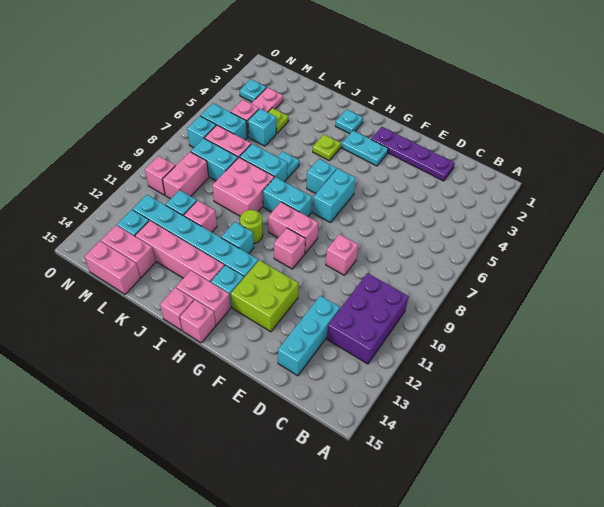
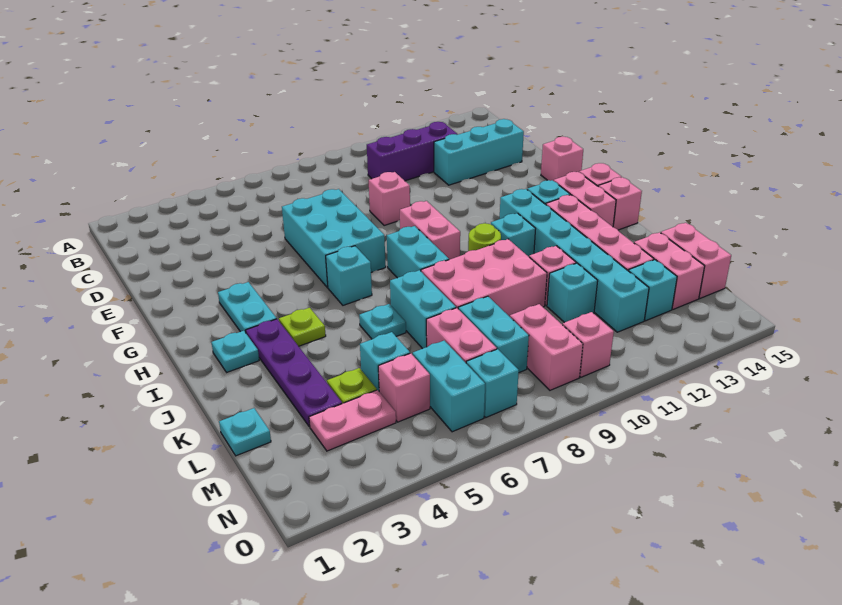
purple 2x3 brick [327,273,409,364] -> purple 1x3 brick [367,122,458,181]
purple 1x4 plate [371,127,455,181] -> purple 1x4 plate moved to [246,319,342,427]
lime 2x2 brick [231,260,298,332] -> none
cyan 1x2 brick [313,169,356,223] -> cyan 2x3 brick [282,189,386,288]
pink 1x1 brick [274,228,305,269] -> pink 1x1 brick moved to [541,137,583,181]
pink 2x2 brick [212,157,274,216] -> pink 2x3 brick [421,239,547,317]
pink 1x2 brick [162,152,209,199] -> pink 1x2 brick turned to [510,304,583,390]
cyan 1x1 plate [240,79,266,102] -> cyan 1x1 plate moved to [219,408,271,456]

